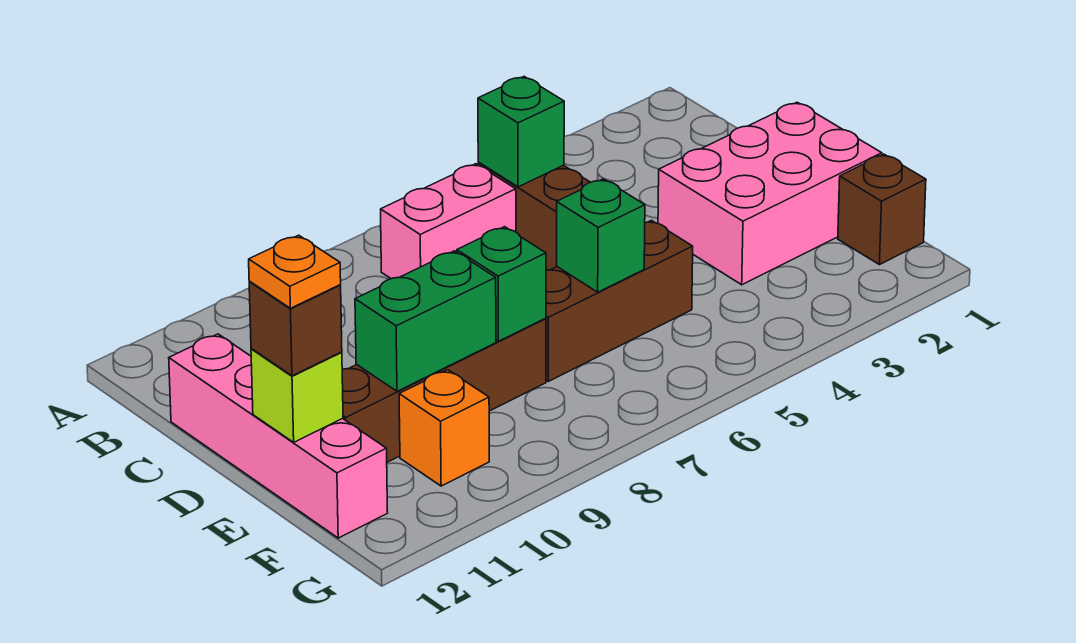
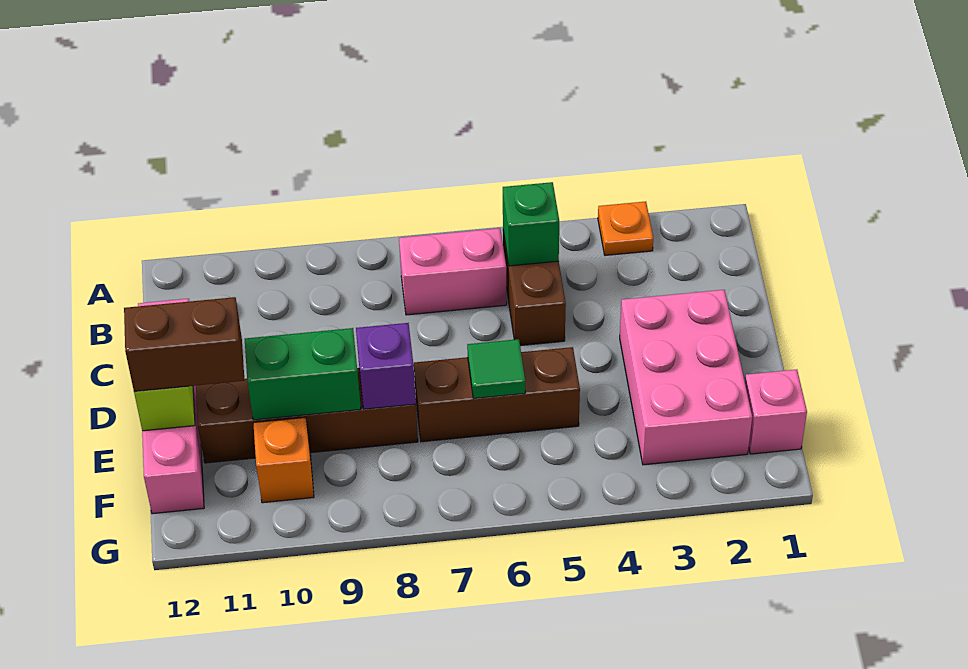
pink 2x3 brick [658,102,882,285] -> pink 2x3 brick turned to [620,290,752,465]
green 1x1 brick [557,179,645,292] -> green 1x1 tile [467,339,525,398]
green 1x1 brick [457,227,546,341] -> purple 1x1 brick [356,323,416,409]
brown 1x1 brick [249,282,342,376] -> brown 1x2 brick [124,297,244,391]
orange 1x1 plate [249,235,341,308] -> orange 1x1 plate moved to [598,202,653,255]
brown 1x1 brick [838,154,926,265] -> pink 1x1 brick [745,370,807,454]

